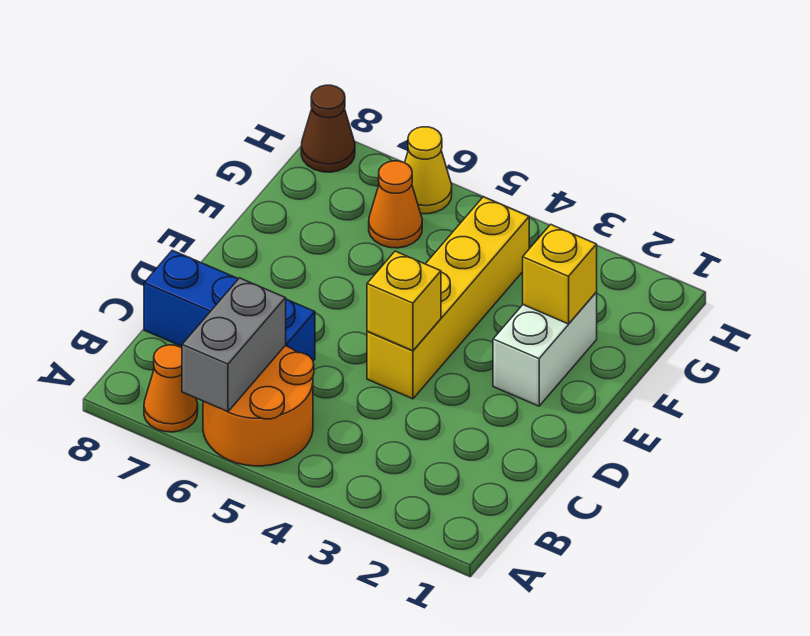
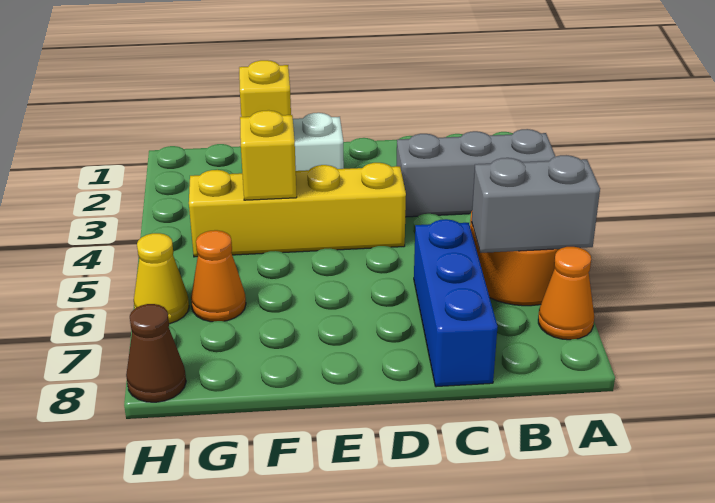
none -> grey 1x3 brick [397,129,556,217]
yellow 1x1 brick [367,251,441,351] -> yellow 1x1 brick moved to [240,110,297,200]

